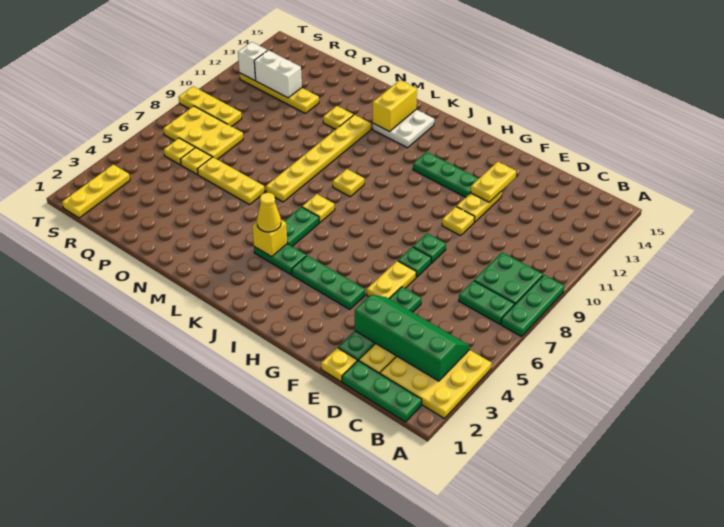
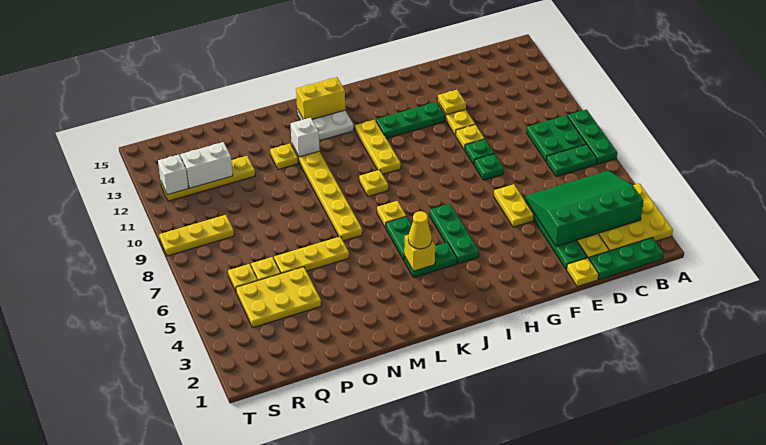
green 2x4 slope [355,295,470,381] -> green 3x4 slope [525,171,644,247]
green 1x1 plate [398,247,431,277] -> green 1x1 plate moved to [465,139,494,165]
yellow 1x2 plate [471,162,516,202] -> yellow 1x1 plate [438,90,466,115]
green 1x3 plate [292,256,365,309] -> green 1x3 plate turned to [429,204,479,264]
yellow 1x2 brick [373,80,417,132] -> yellow 1x2 brick turned to [296,77,345,119]
none -> white 1x1 brick [291,118,320,157]
yellow 2x3 plate [163,106,243,159] -> yellow 2x3 plate moved to [236,267,321,328]
yellow 1x3 plate [62,164,130,218] -> yellow 1x3 plate moved to [355,120,401,174]

